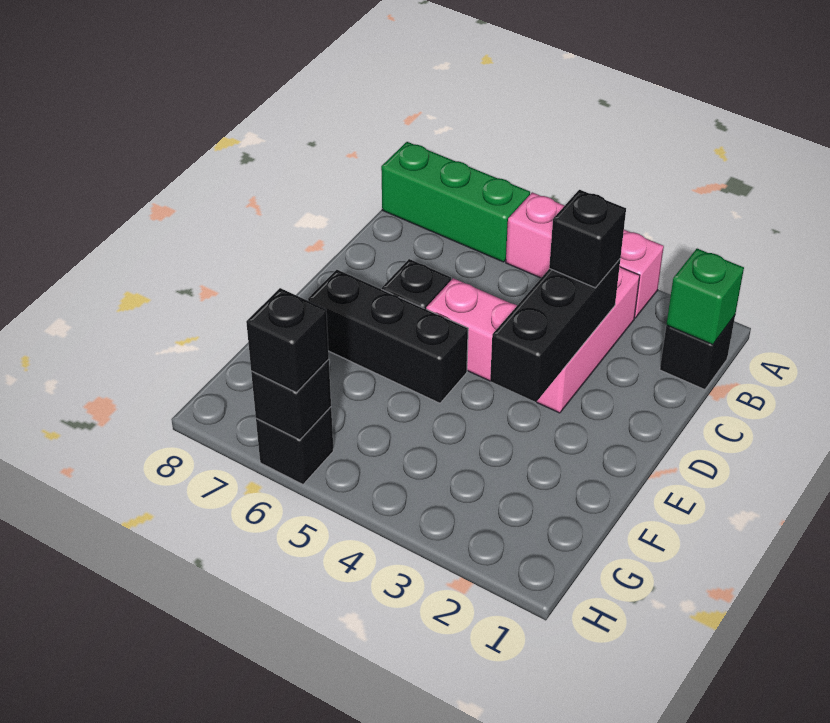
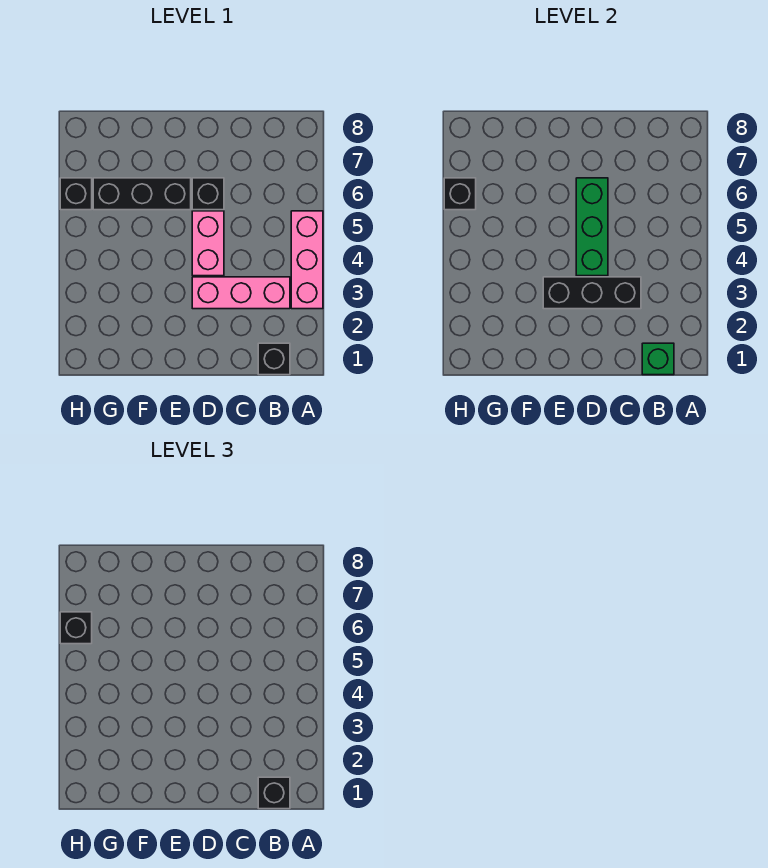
green 1x3 brick [381,142,530,262] -> green 1x3 brick moved to [576,178,608,276]
black 1x1 brick [549,190,626,288] -> black 1x1 brick moved to [258,777,290,809]
black 1x3 brick [308,270,468,403] -> black 1x3 brick turned to [93,178,191,210]

